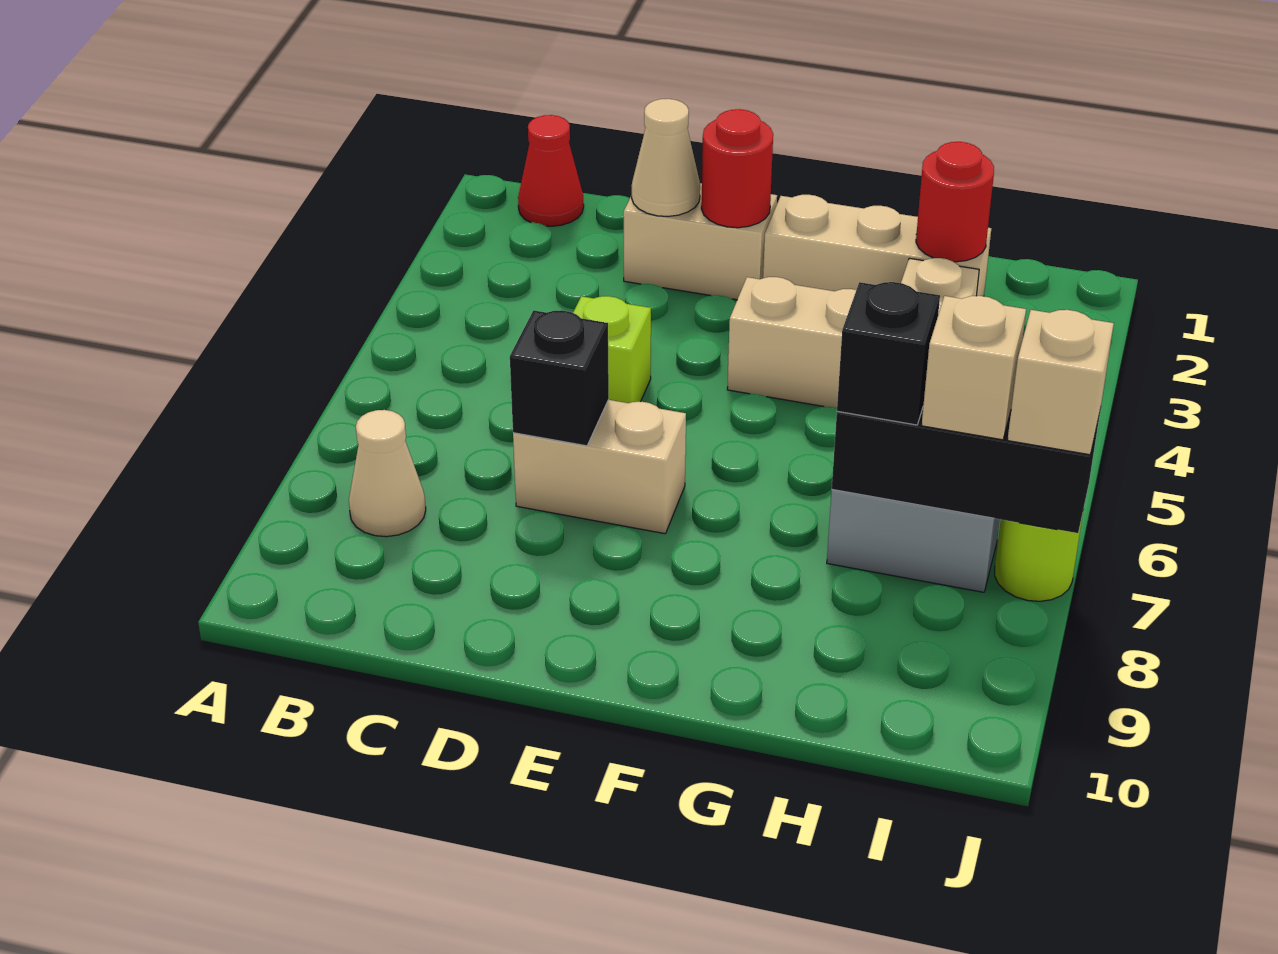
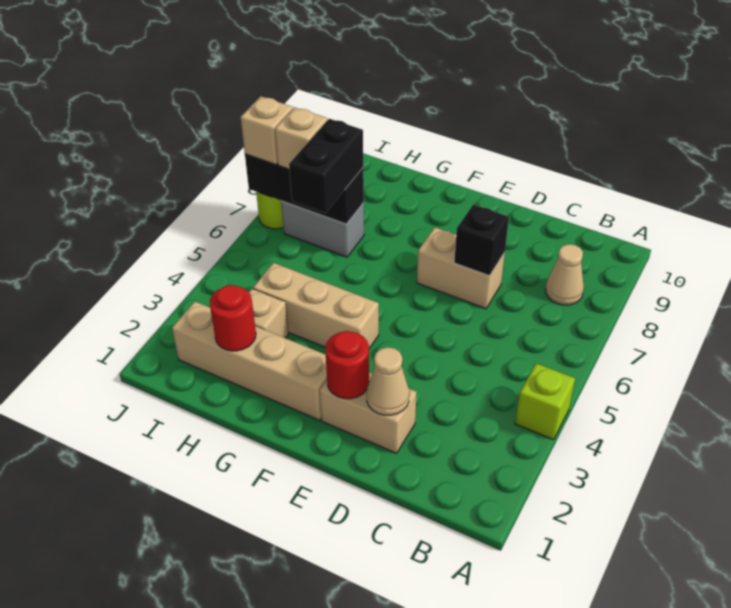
red 1x1 cone [518,115,584,226] -> none
lime 1x1 brick [573,296,651,403] -> lime 1x1 brick moved to [515,363,575,440]
tan 1x3 brick [763,195,991,296] -> tan 1x4 brick [172,301,327,420]
black 1x1 brick [837,282,940,425] -> black 1x2 brick [289,119,363,213]

